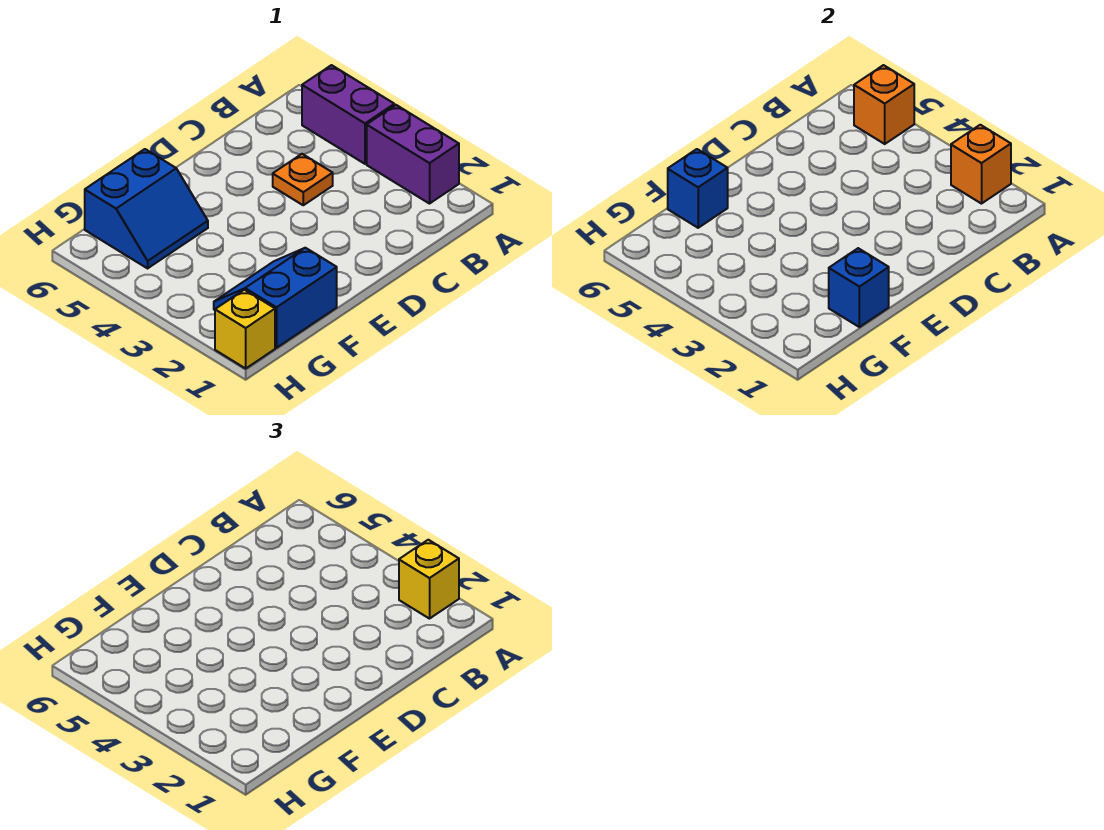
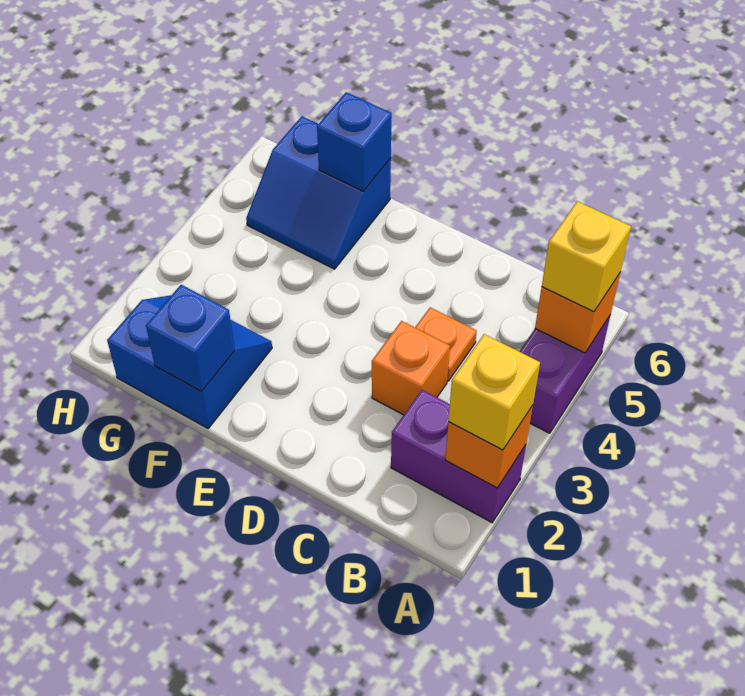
purple 1x2 brick [367,105,459,204] -> purple 1x2 brick turned to [391,390,526,522]
none -> orange 1x1 brick [372,321,450,415]
yellow 1x1 brick [215,290,275,368] -> yellow 1x1 brick moved to [542,201,631,312]

